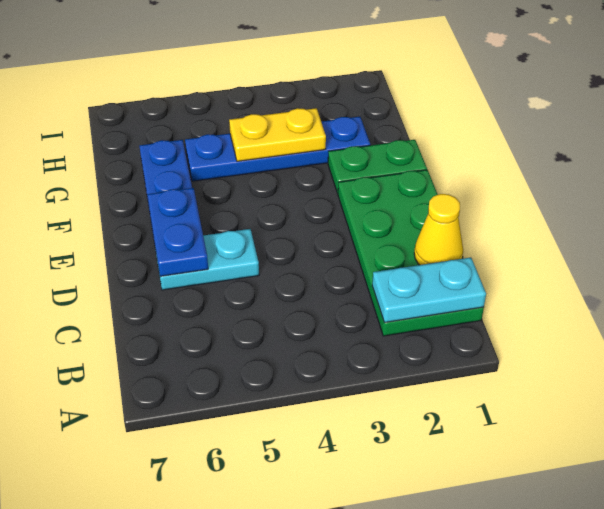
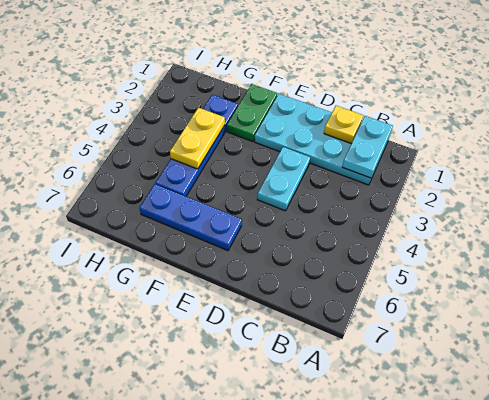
green 2x4 plate [338,170,484,336] -> cyan 2x4 plate [255,94,389,185]
yellow 1x1 cone [414,194,463,265] -> yellow 1x1 plate [324,106,363,144]
cyan 1x2 plate [156,229,259,290] -> cyan 1x2 plate moved to [257,147,310,211]
blue 1x2 plate [147,188,208,276] -> none

